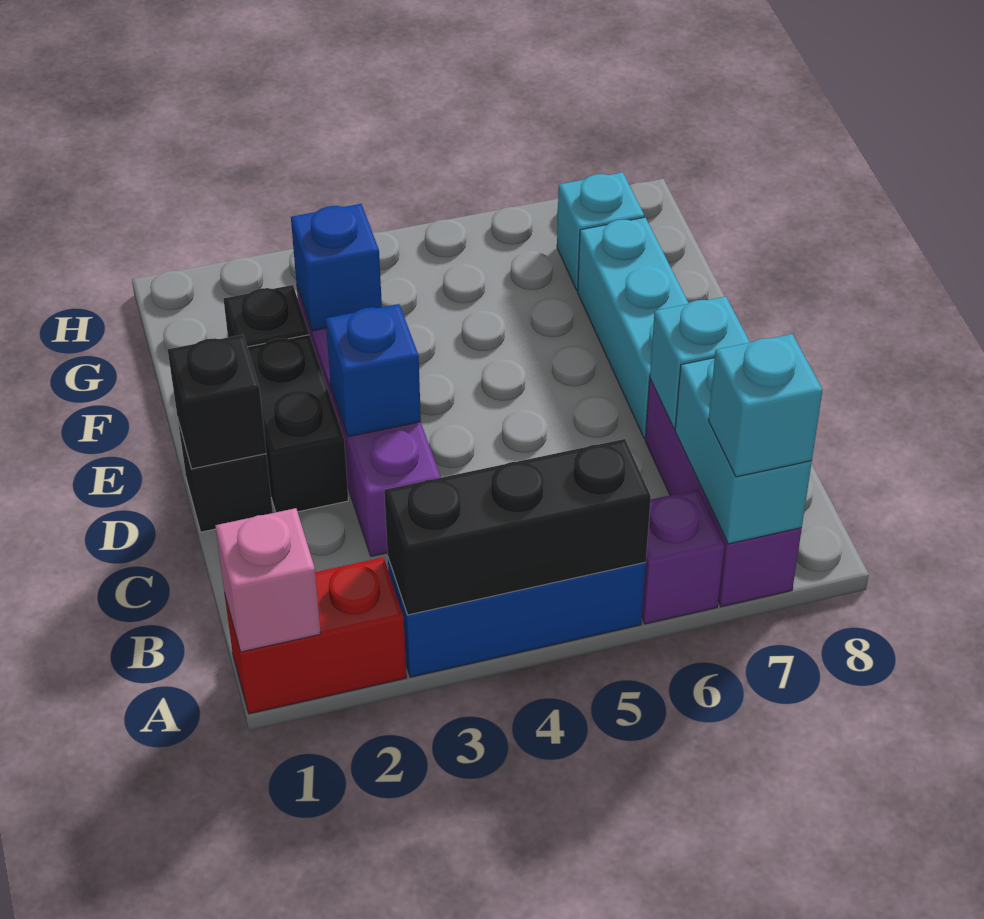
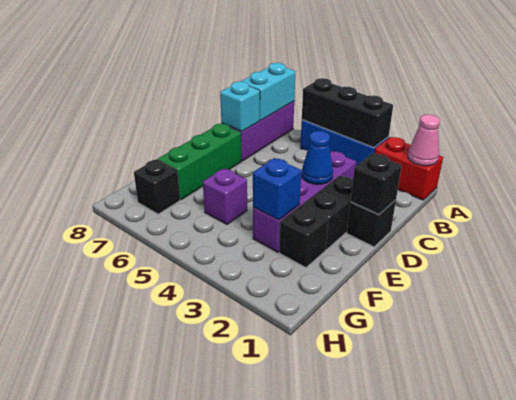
pink 1x1 brick [215,508,321,652] -> pink 1x1 cone [408,114,440,166]
purple 1x1 brick [642,489,724,624] -> purple 1x1 brick moved to [203,168,247,224]
cyan 1x1 brick [708,334,823,477] -> none
blue 1x1 brick [326,304,421,437] -> blue 1x1 cone [301,131,333,184]
cyan 1x3 brick [578,217,688,439] -> green 1x3 brick [158,123,242,199]
cyan 1x1 brick [557,172,644,291] -> black 1x1 brick [134,159,180,214]

